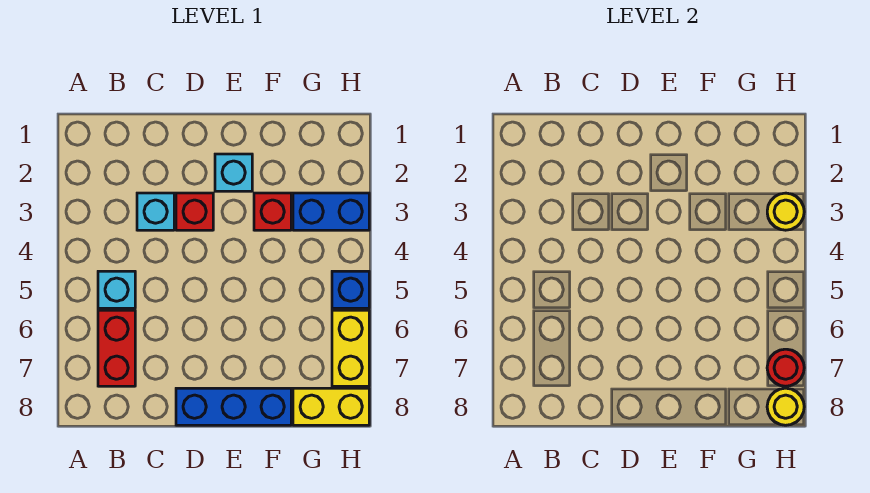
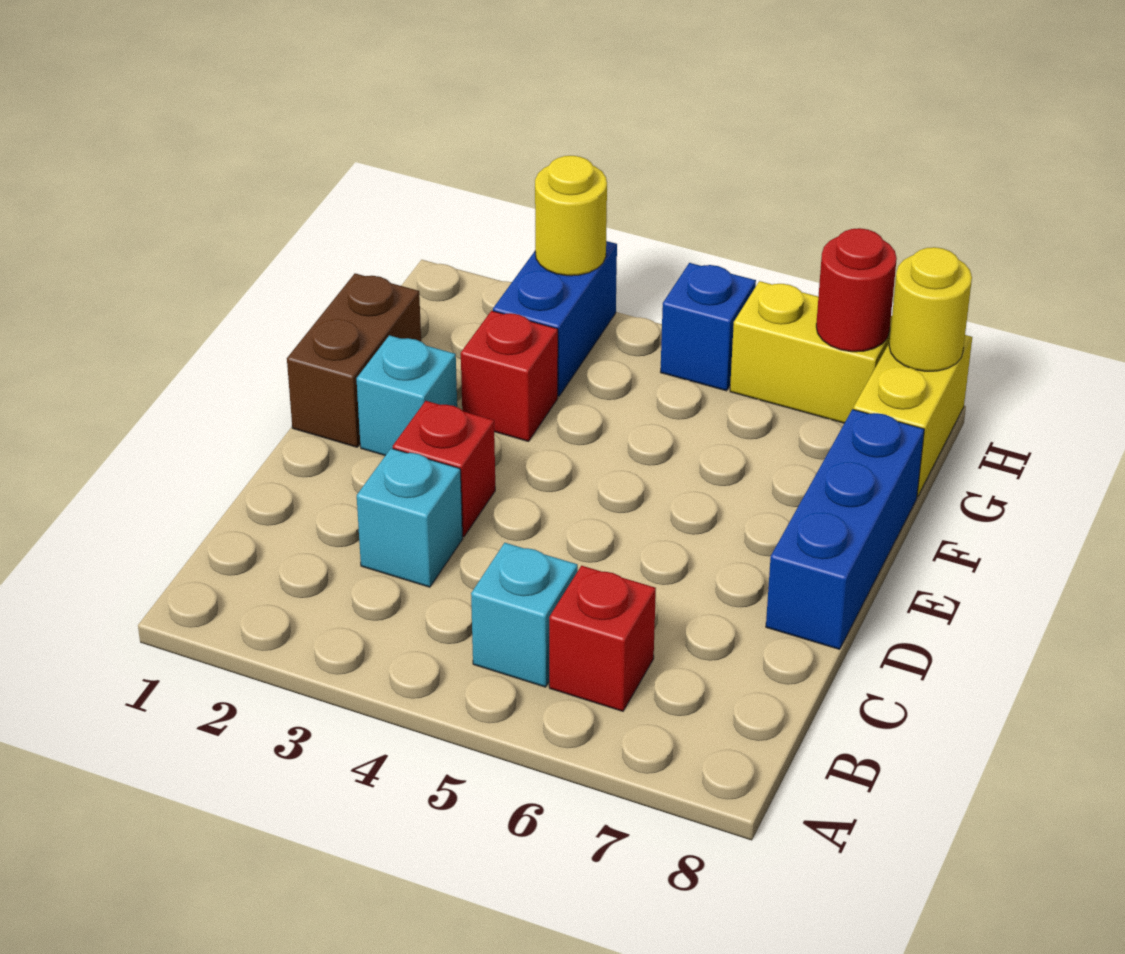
red 1x2 brick [98,310,135,386] -> red 1x1 brick [549,566,656,711]
none -> brown 1x2 brick [287,273,421,447]

